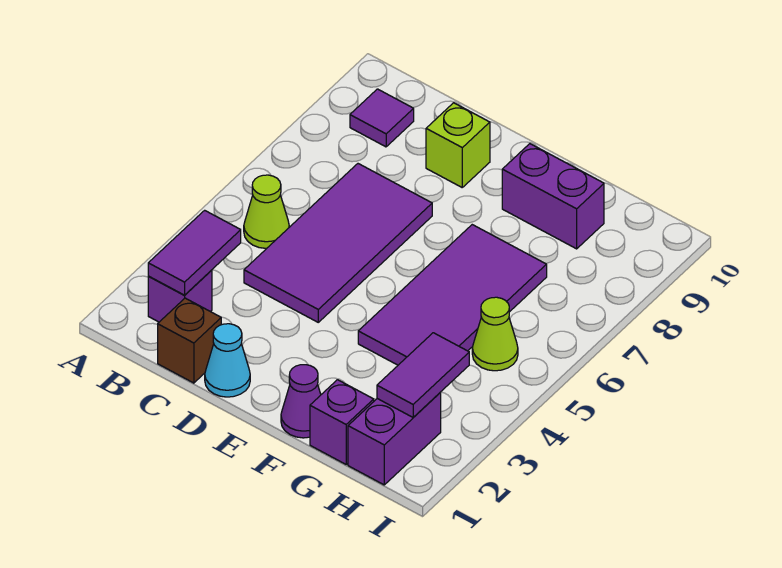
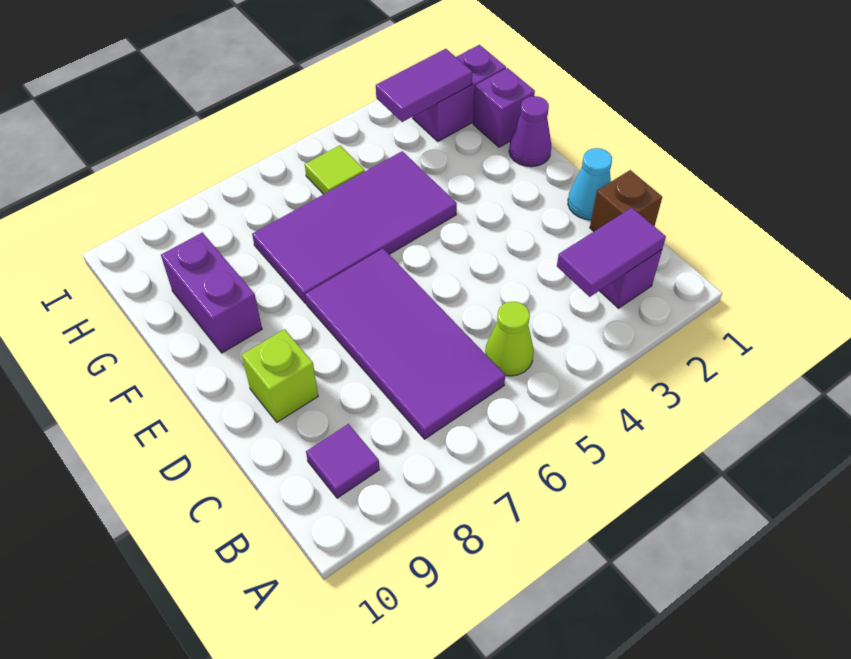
purple 2x4 tile [244,164,432,322] -> purple 2x4 tile turned to [305,249,505,439]
lime 1x1 cone [472,297,518,371] -> lime 1x1 tile [305,145,365,194]

